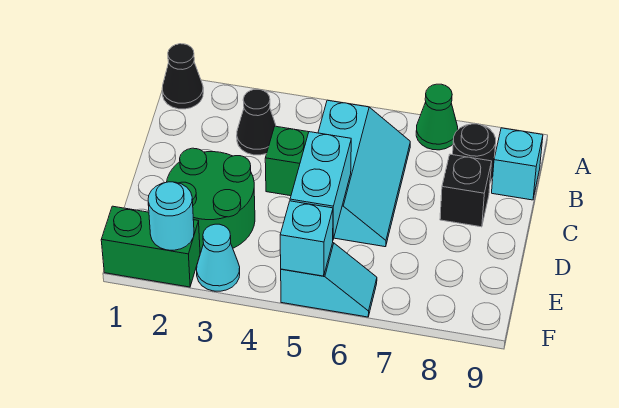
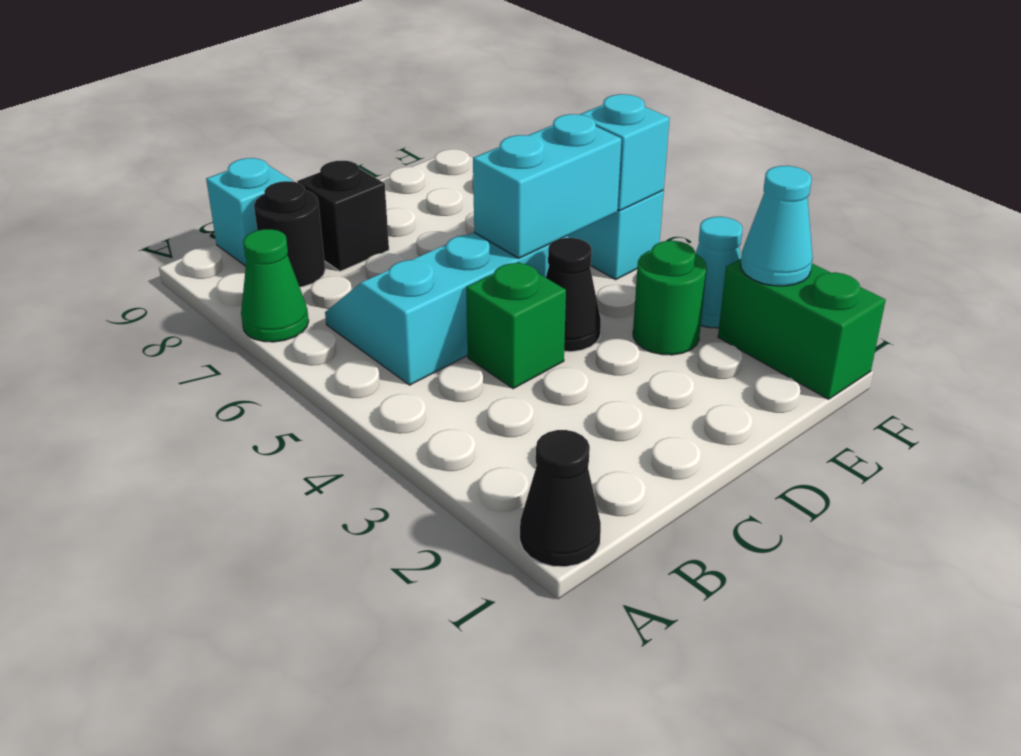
black 1x1 cone [237,89,276,155] -> black 1x1 cone moved to [546,238,601,352]
green 2x2 round brick [167,148,255,252] -> green 1x1 round brick [633,241,707,355]
cyan 1x1 round brick [148,182,194,250] -> cyan 1x1 cone [741,166,813,286]

